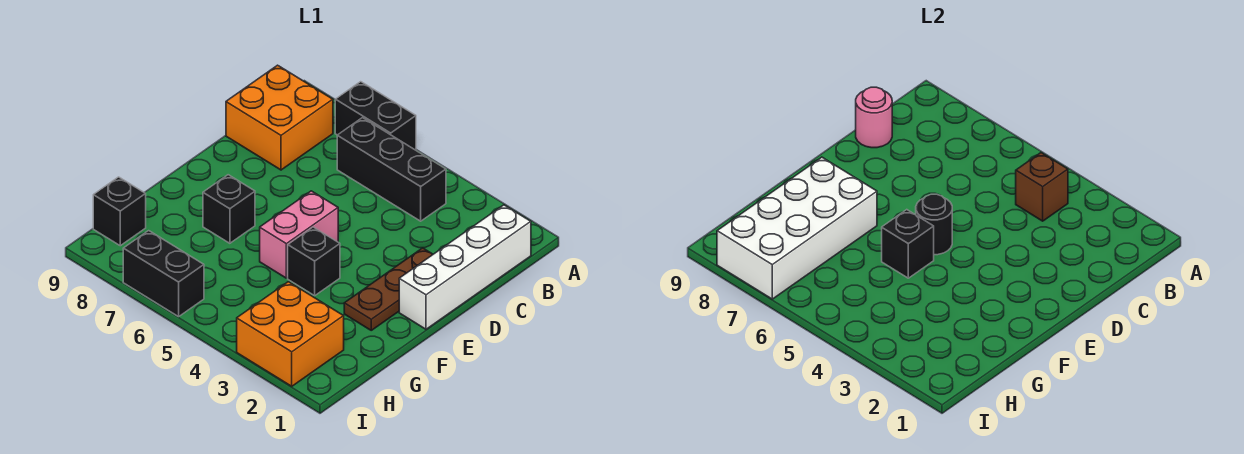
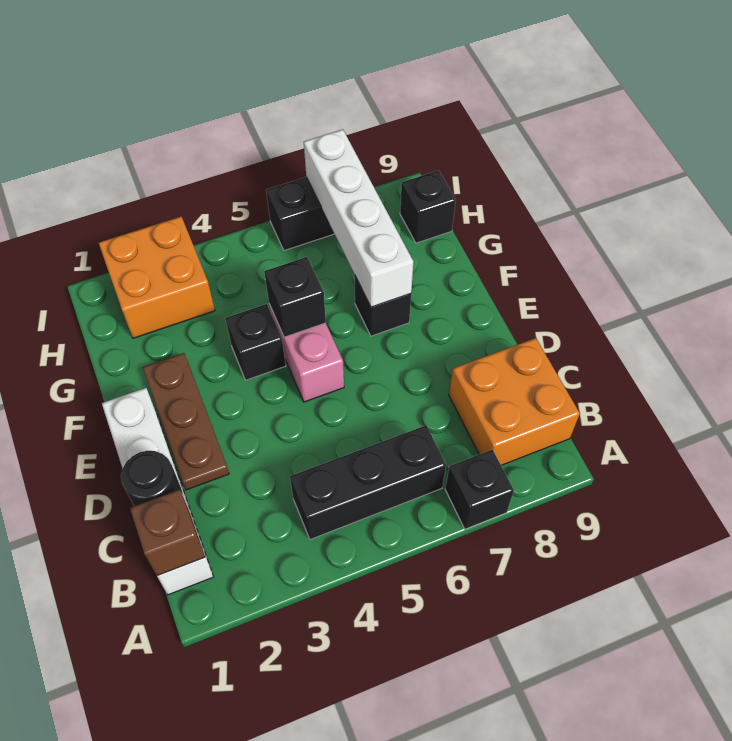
black 1x2 brick [335,82,416,150] -> black 1x1 brick [445,450,514,529]
brown 1x1 brick [1016,153,1068,221] -> brown 1x1 brick moved to [130,489,205,576]
pink 1x1 round brick [856,87,892,148] -> none
black 1x1 round brick [916,194,952,255] -> black 1x1 round brick moved to [121,451,183,506]
white 2x4 brick [717,157,877,299] -> white 1x4 brick [304,129,413,307]

